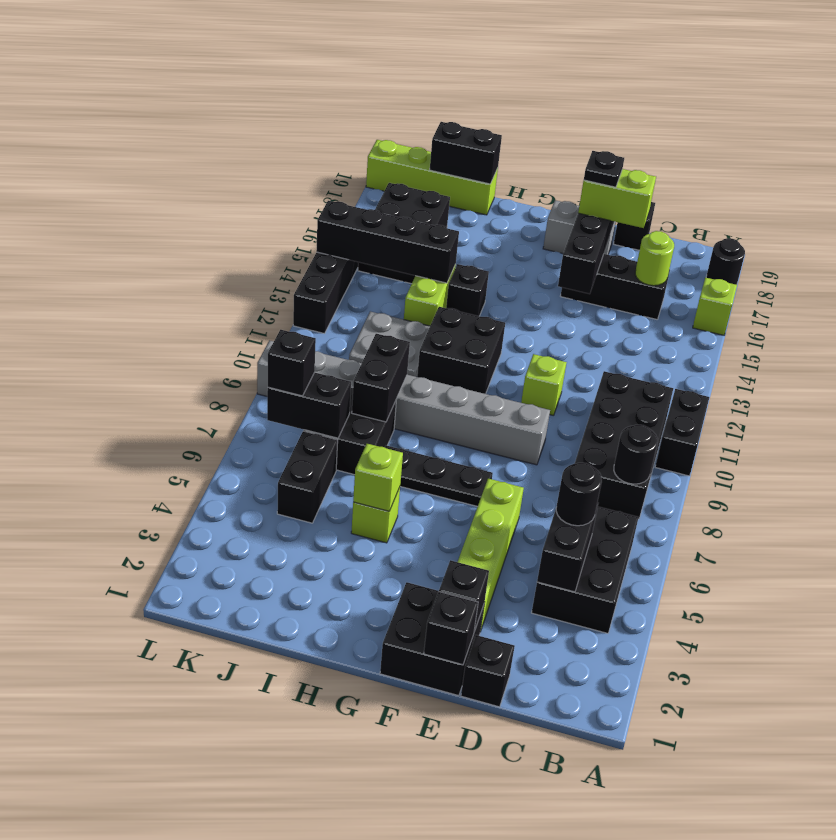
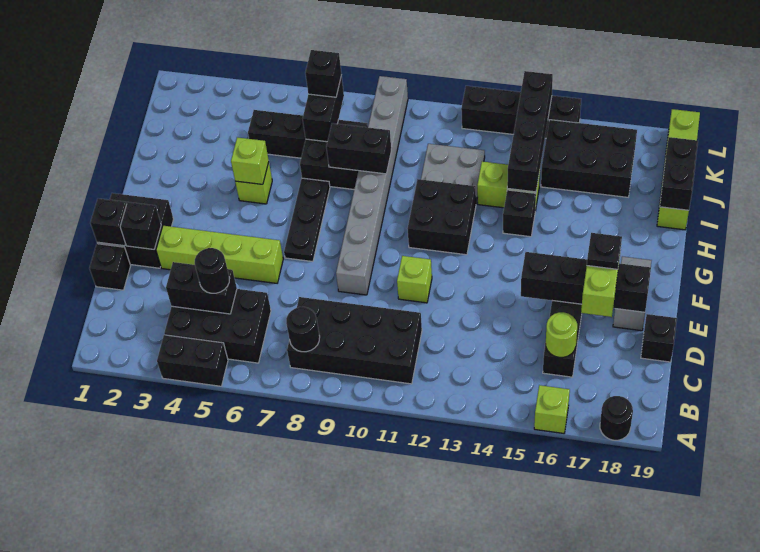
black 1x2 brick [655,389,709,476] -> black 1x2 brick moved to [157,335,228,386]

